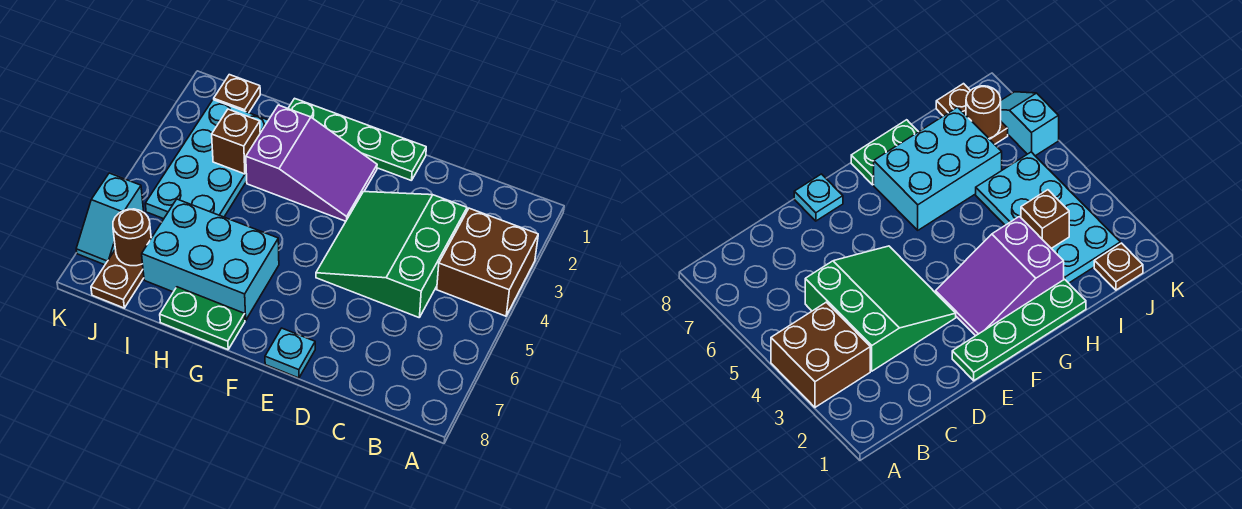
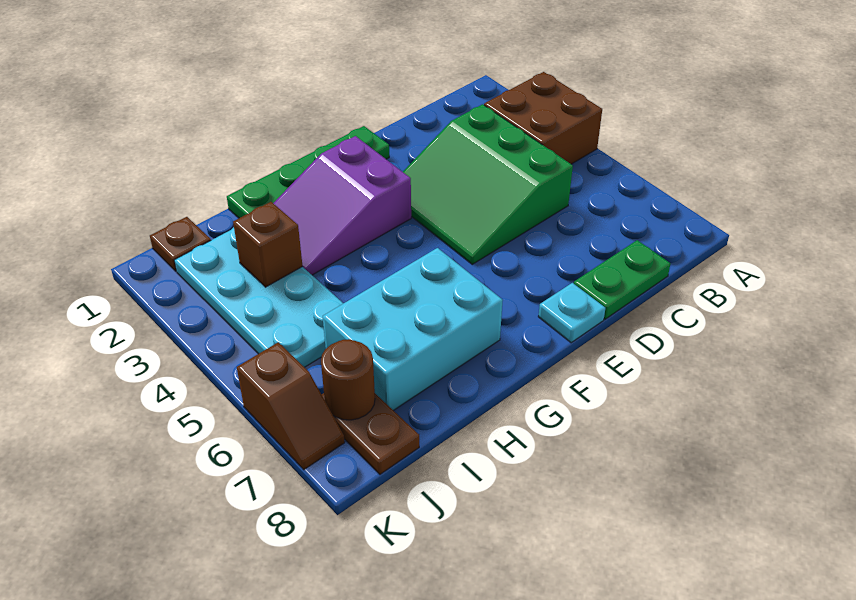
purple 2x3 slope [246,105,377,221] -> purple 2x3 slope turned to [273,136,411,275]
green 1x2 plate [160,287,245,350] -> green 1x2 plate moved to [574,240,670,319]
cyan 1x2 slope [76,173,144,265] -> brown 1x2 slope [237,342,345,469]

